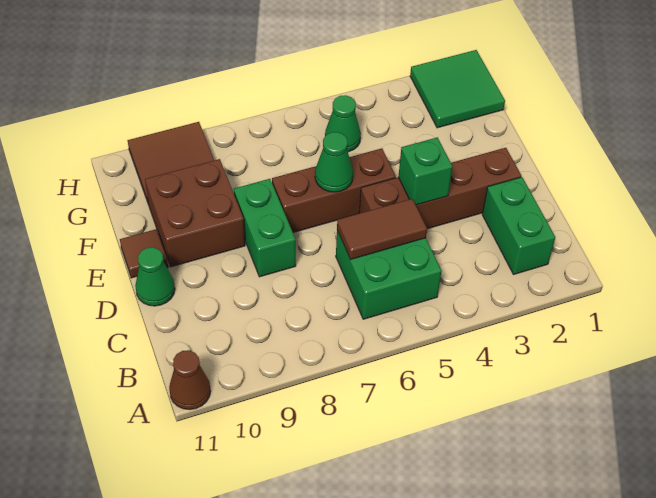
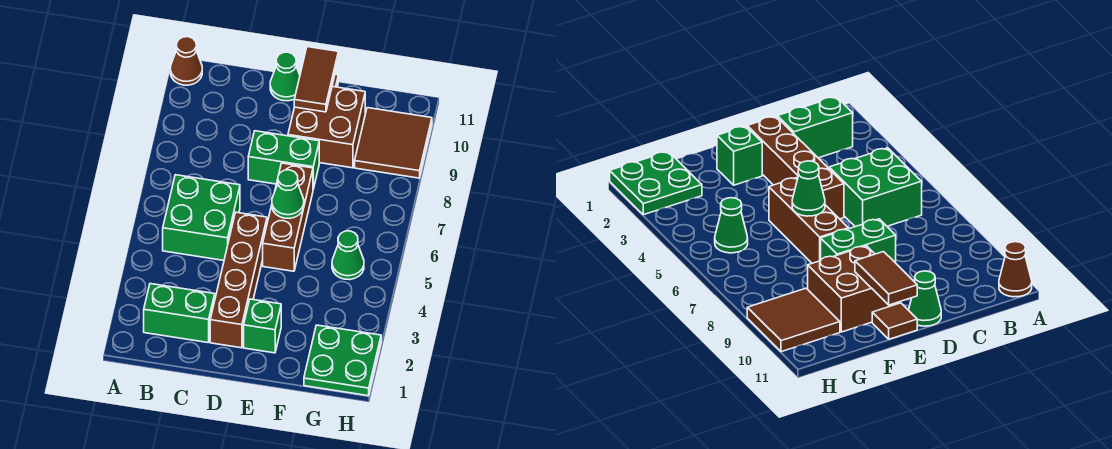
brown 1x2 tile [337,199,427,259] -> brown 1x2 tile moved to [294,47,338,112]
green 1x1 brick [398,137,453,205] -> green 1x1 brick moved to [244,299,281,353]
green 2x2 tile [410,50,505,128] -> green 2x2 plate [304,325,381,396]

